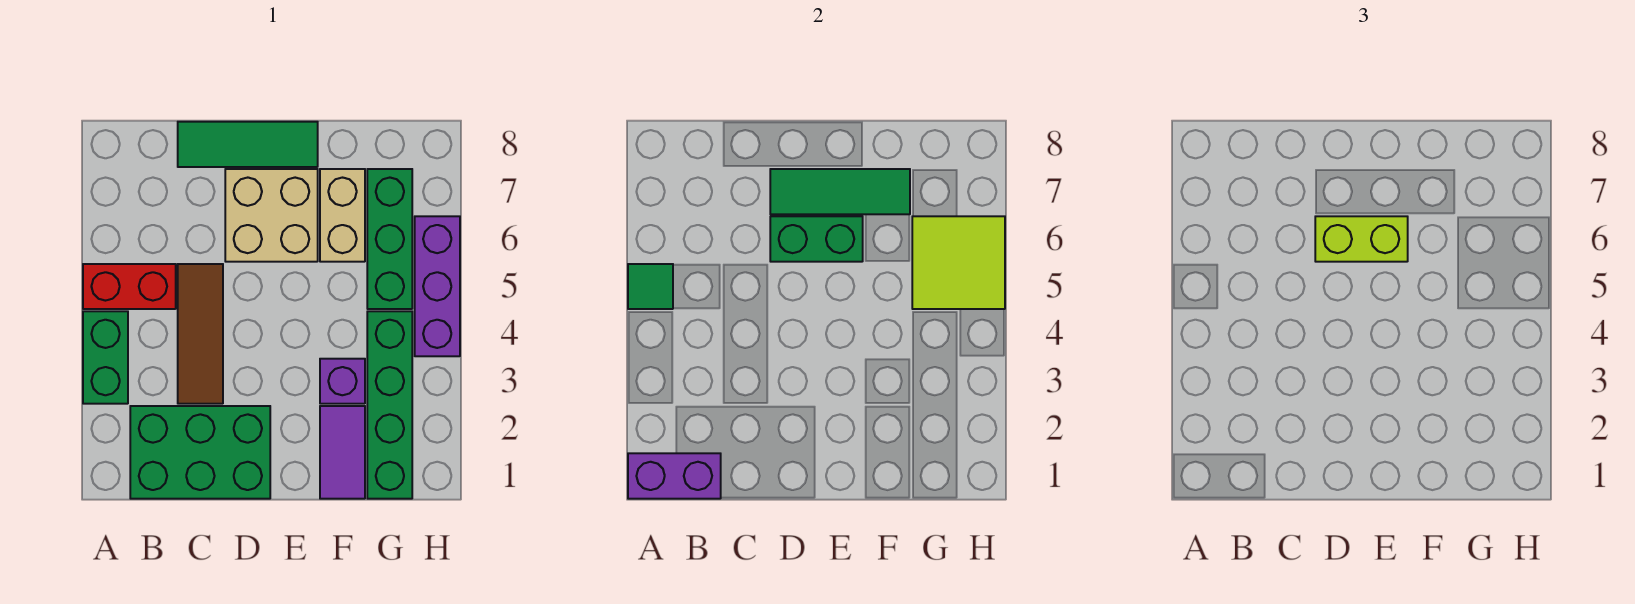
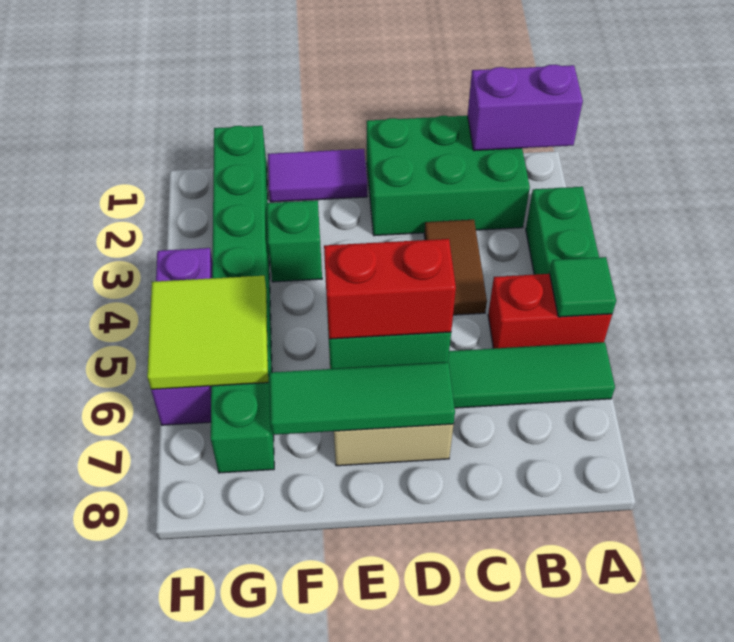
brown 1x3 tile [178,264,223,404] -> brown 1x2 tile [424,220,487,315]
green 1x3 tile [178,122,318,167] -> green 1x3 tile moved to [448,342,615,408]
lime 1x2 brick [1315,216,1408,262] -> red 1x2 brick [324,239,456,339]
purple 1x2 tile [320,406,365,499] -> purple 1x2 tile turned to [268,149,367,202]
purple 1x1 brick [320,359,365,404] -> green 1x1 brick [267,200,322,282]
tan 1x2 brick [320,169,365,262] -> none

